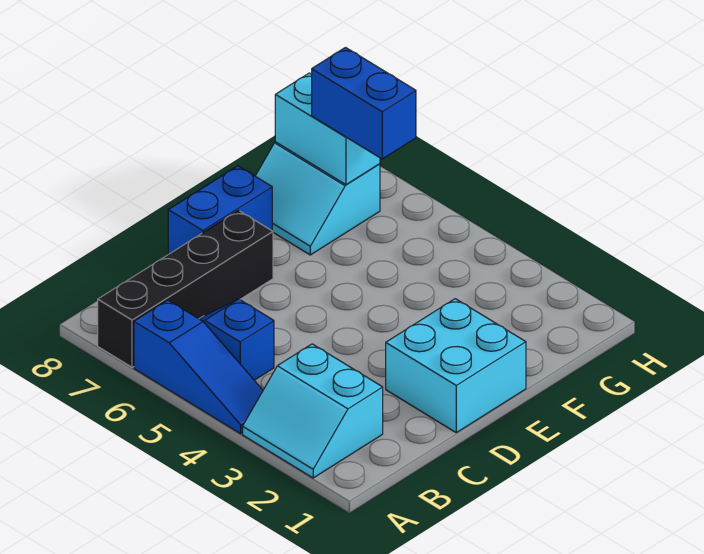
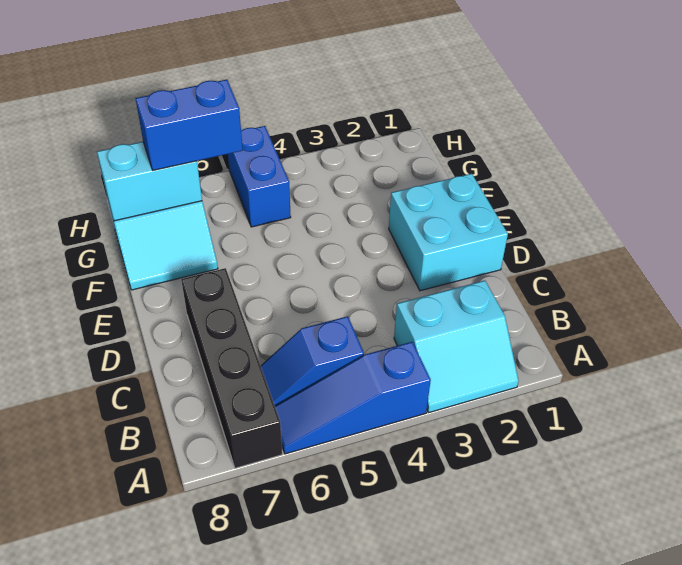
blue 1x3 slope [134,300,263,434] -> blue 1x3 slope turned to [275,342,431,454]
blue 1x2 brick [168,166,272,254] -> blue 1x2 brick moved to [228,126,291,227]

